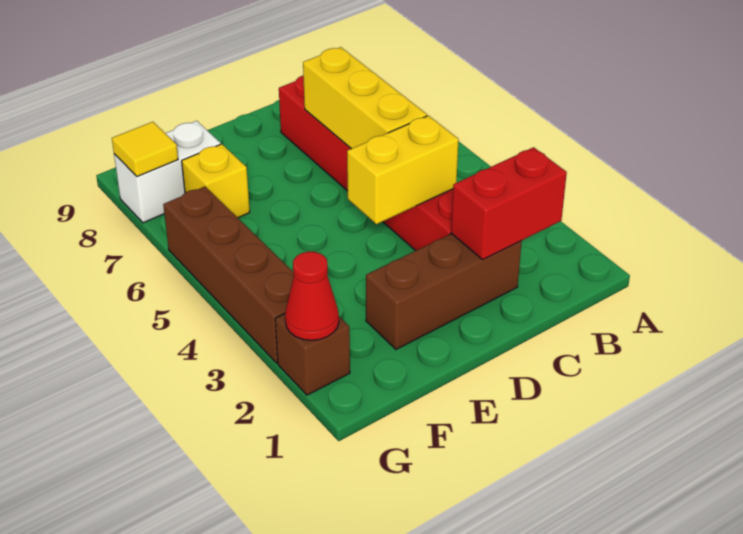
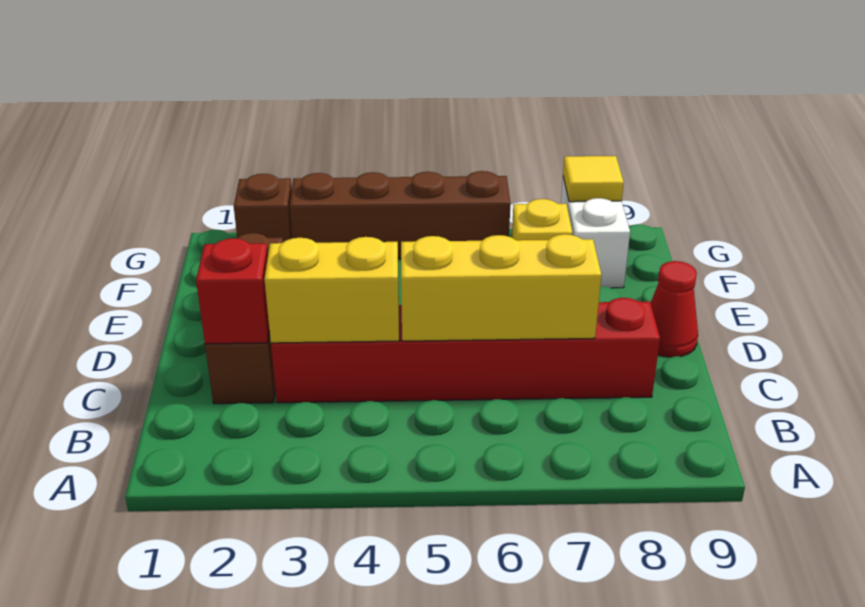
red 1x2 brick [451,147,567,259] -> red 1x1 brick [196,238,269,344]
yellow 1x2 brick [347,116,459,224] -> yellow 1x2 brick turned to [264,237,399,343]
red 1x1 cone [285,252,339,340] -> red 1x1 cone moved to [650,261,698,357]

